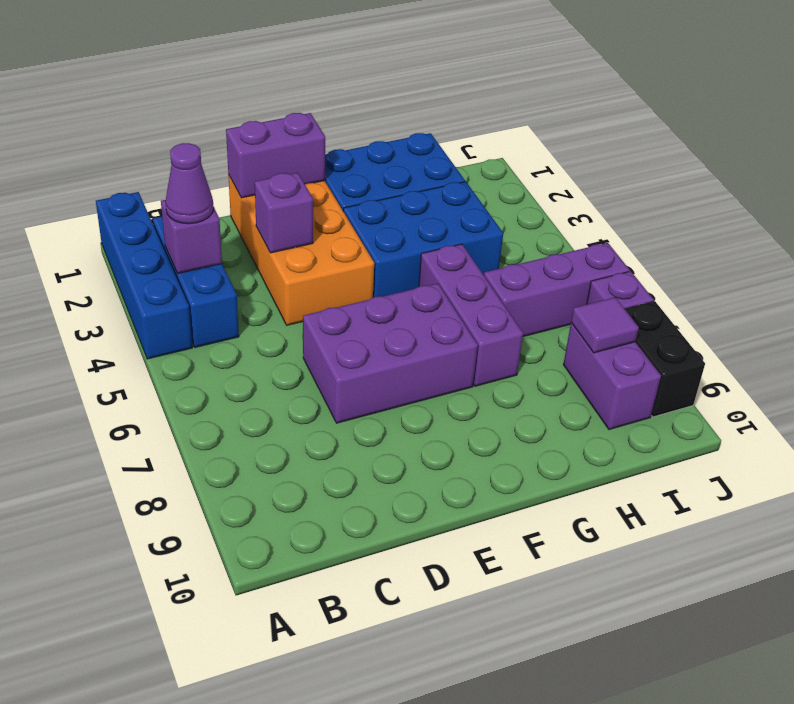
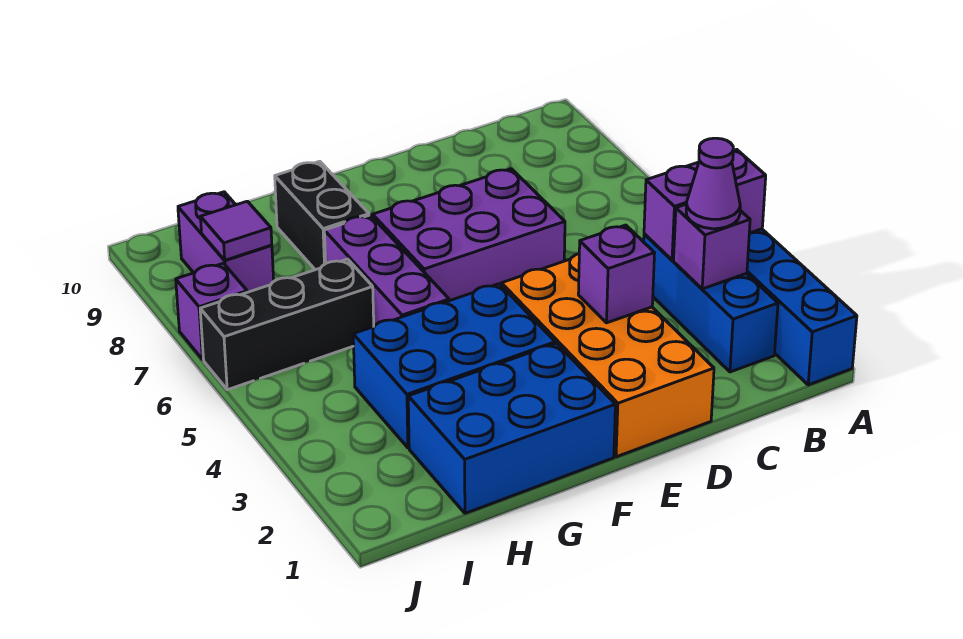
purple 1x2 brick [226,113,325,198] -> purple 1x2 brick moved to [644,149,766,260]
purple 1x3 brick [484,243,630,337] -> black 1x3 brick [200,259,374,390]
black 1x2 brick [625,301,705,417] -> black 1x2 brick moved to [275,161,369,270]

